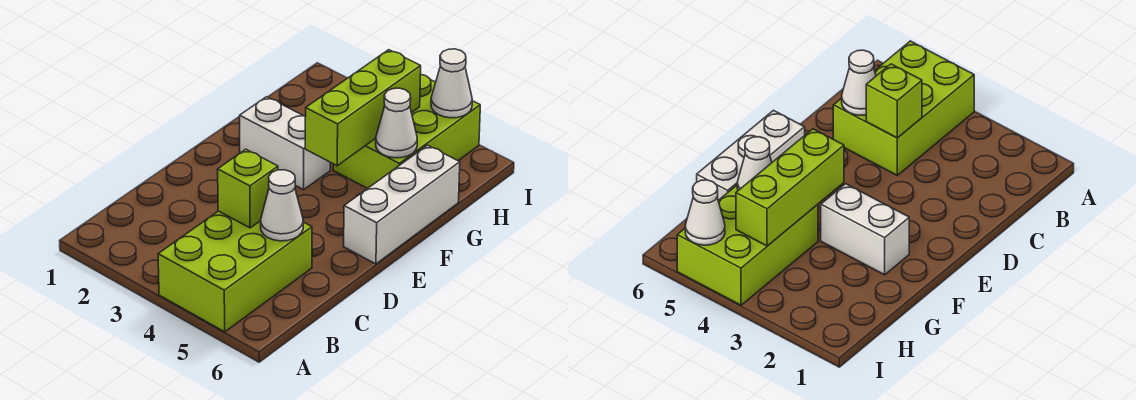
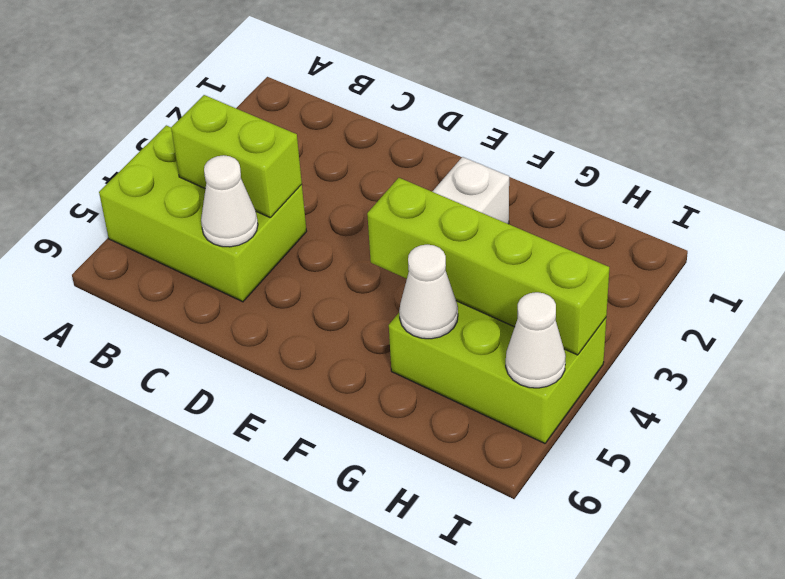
lime 1x1 brick [218,149,278,228] -> lime 1x2 brick [171,95,302,217]
white 1x3 brick [344,145,460,264] -> none
lime 1x3 brick [305,50,421,166] -> lime 1x4 brick [367,178,609,355]

